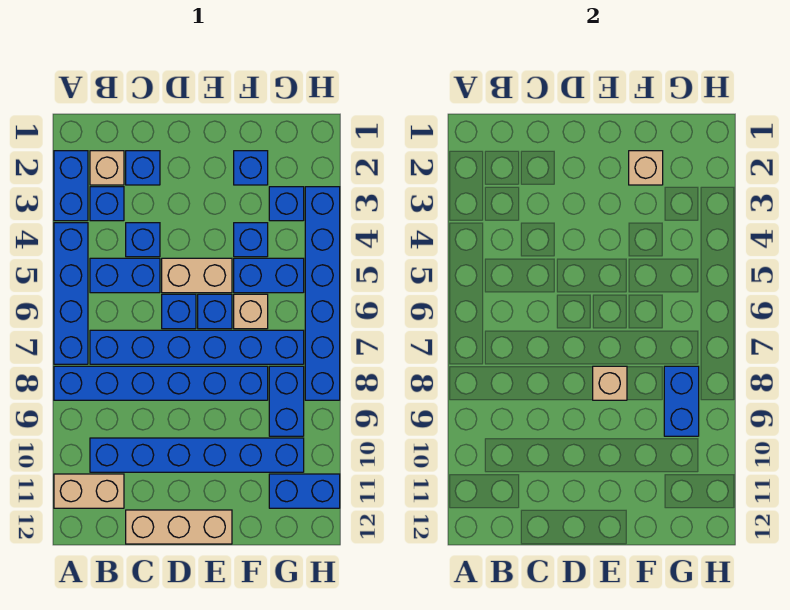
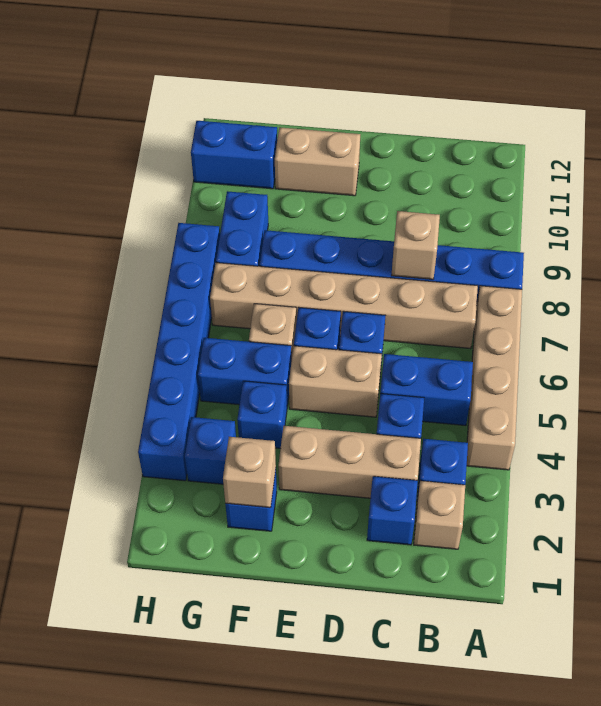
blue 1x2 brick [54,151,88,221] -> none
blue 1x4 brick [54,223,88,364] -> tan 1x4 brick [467,286,522,470]
tan 1x2 brick [54,474,124,508] -> tan 1x2 brick moved to [275,127,360,196]
blue 1x6 brick [90,330,304,364] -> tan 1x6 brick [210,263,478,349]
blue 1x6 brick [90,438,304,472] -> none
tan 1x3 brick [126,510,232,544] -> tan 1x3 brick moved to [278,426,421,498]
tan 1x1 brick [593,366,627,400] -> tan 1x1 brick moved to [391,211,440,280]
blue 1x2 brick [664,366,699,436] -> none

